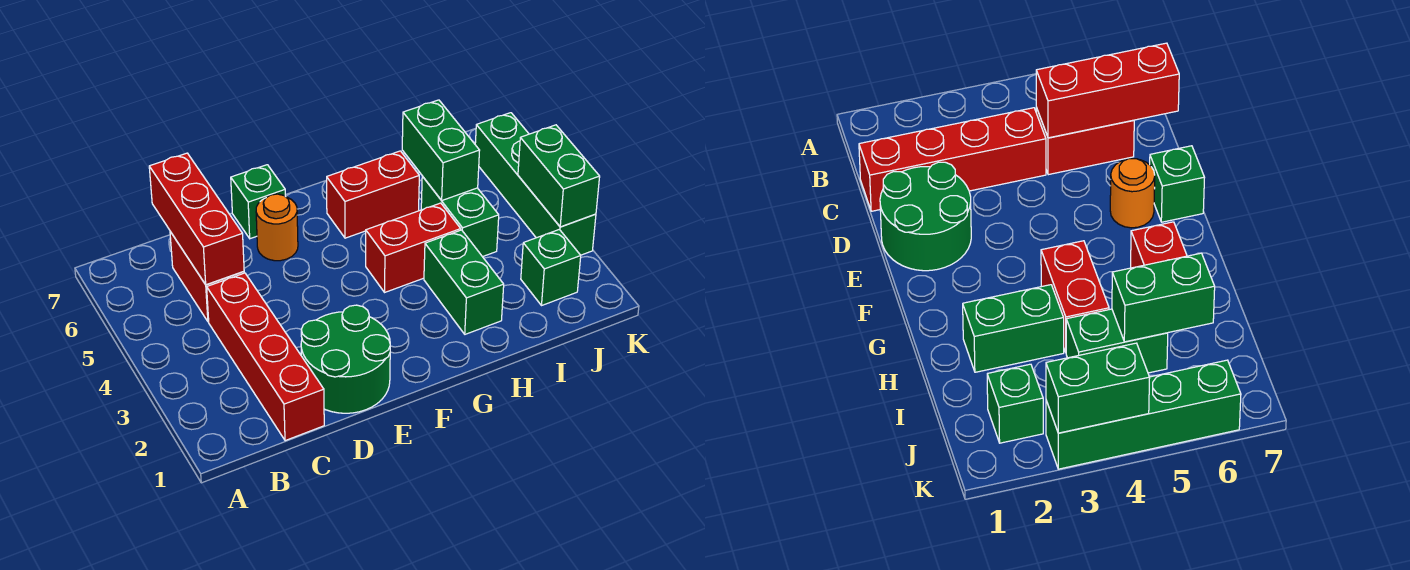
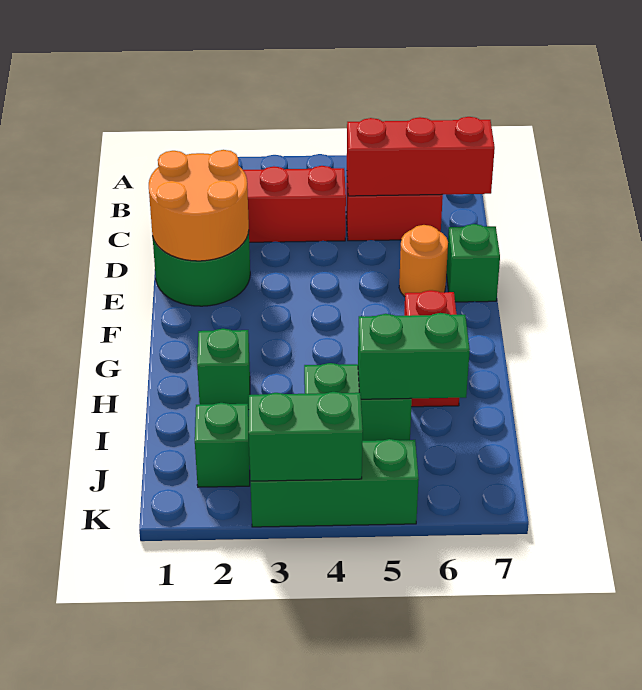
none -> orange 2x2 round brick [149,150,249,261]
red 1x2 brick [366,203,461,292] -> none
green 1x2 brick [424,230,504,334] -> green 1x1 brick [197,329,250,409]
green 1x4 brick [475,113,596,255] -> green 1x3 brick [250,439,419,527]

